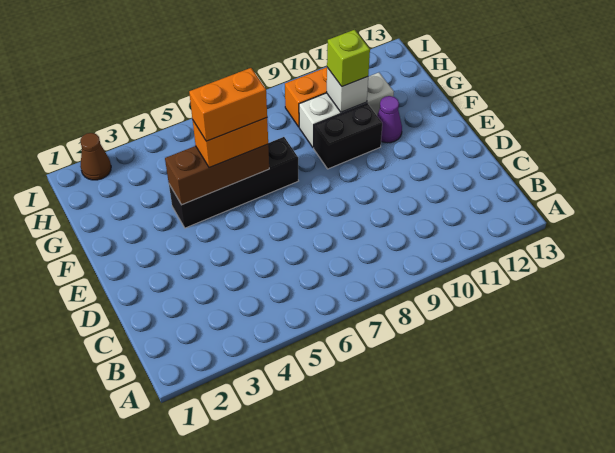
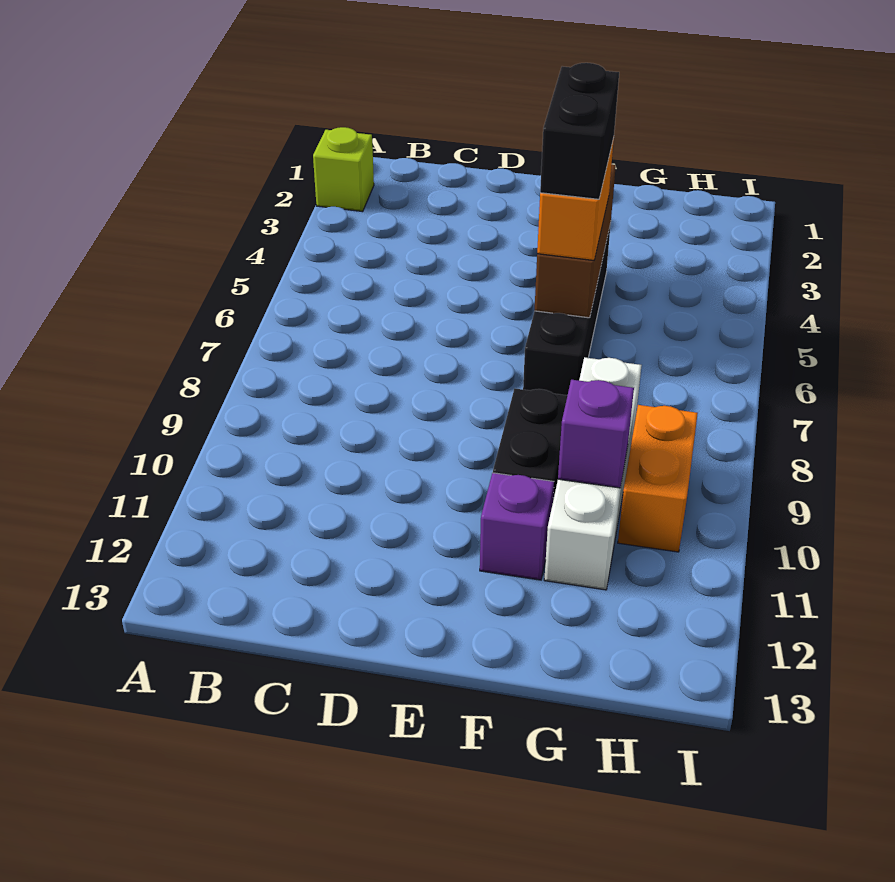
orange 1x2 brick [189,68,267,141] -> black 1x2 brick [540,63,619,199]
purple 1x1 cone [377,96,402,143] -> purple 1x1 brick [480,473,554,580]
white 1x3 brick [299,73,394,148] -> white 1x4 brick [544,357,642,590]
white 1x1 brick [327,68,368,112] -> purple 1x1 brick [558,380,634,488]
lime 1x1 brick [327,30,370,86] -> lime 1x1 brick moved to [313,127,374,212]
brown 1x1 cone [80,133,111,180] -> none

